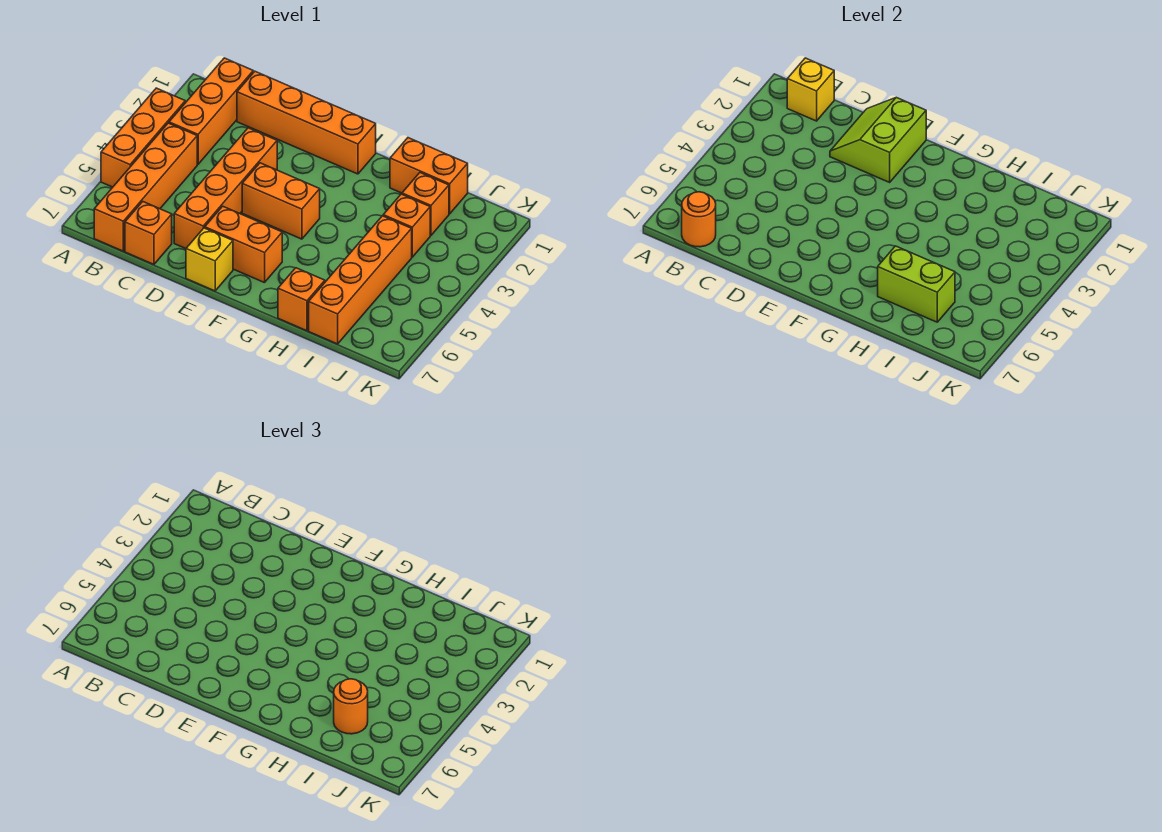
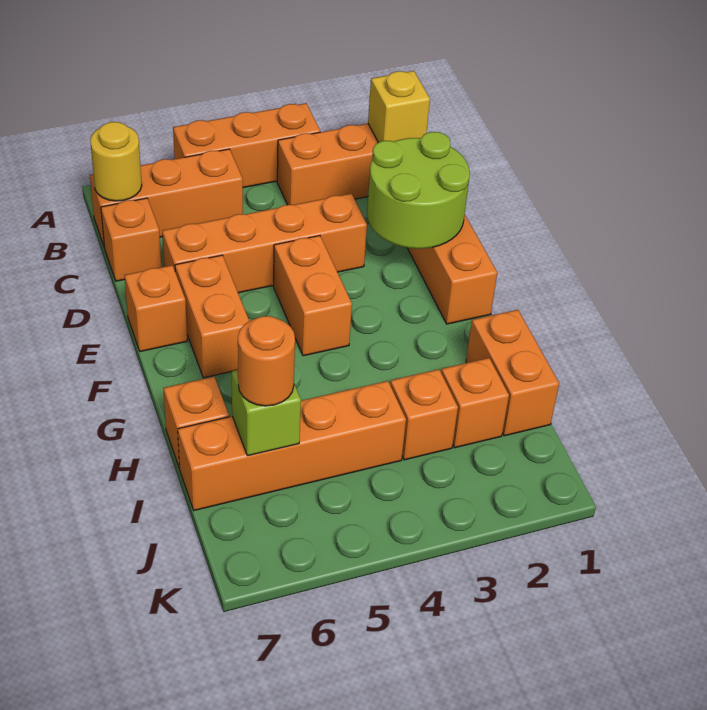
orange 1x4 brick [94,123,197,251] -> orange 1x3 brick [90,149,243,248]
orange 1x1 round brick [682,192,716,247] -> yellow 1x1 round brick [90,122,142,201]
lime 2x2 slope [830,97,926,182] -> lime 2x2 round brick [367,132,470,249]
yellow 1x1 brick [186,228,233,291] -> orange 1x1 brick [124,265,187,352]
lime 1x2 brick [878,246,955,322] -> lime 1x1 brick [232,370,301,456]

